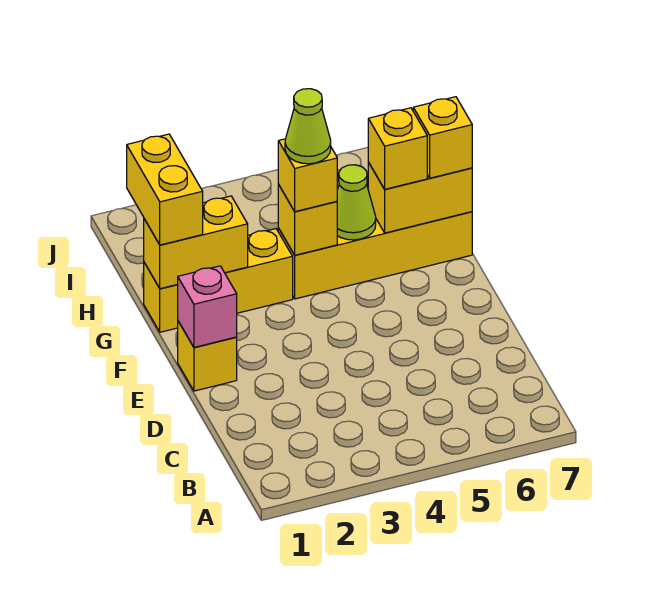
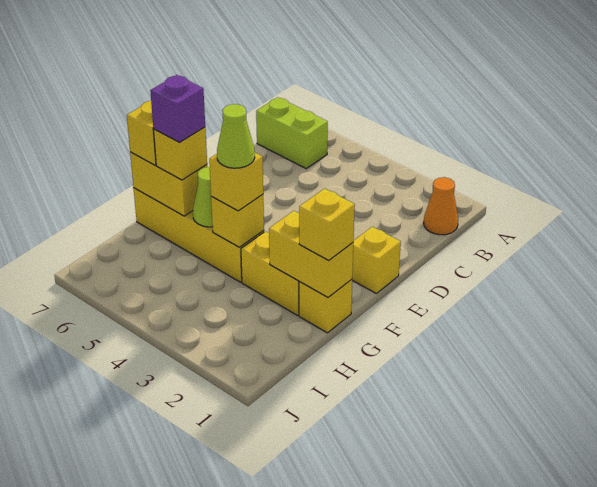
none -> orange 1x1 cone [424,177,458,235]
none -> lime 1x2 brick [256,97,328,169]
pink 1x1 brick [178,266,237,347] -> none
yellow 1x2 brick [127,134,203,245] -> yellow 1x1 brick [299,189,355,261]
none -> purple 1x1 brick [150,75,205,143]

